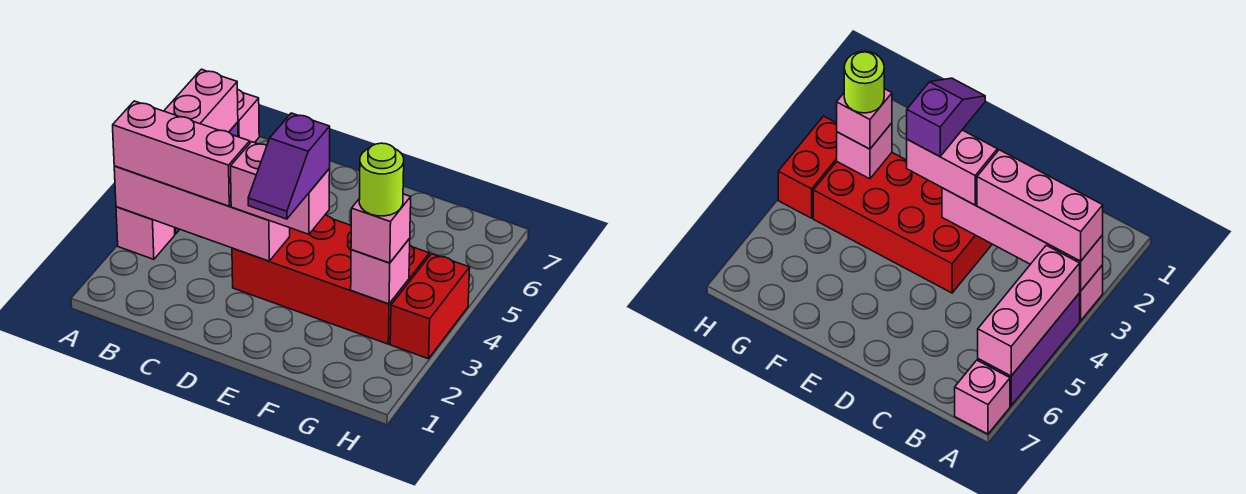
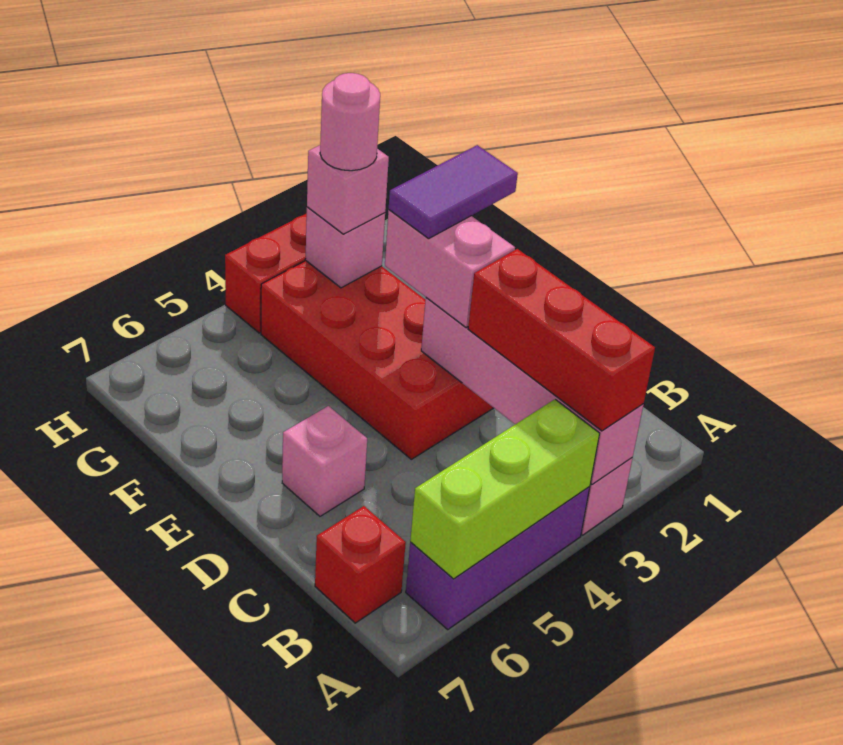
pink 1x3 brick [113,101,250,206] -> red 1x3 brick [468,249,655,431]
pink 1x3 brick [164,69,238,132] -> lime 1x3 brick [410,399,600,579]
pink 1x1 brick [237,89,259,143] -> pink 1x1 brick moved to [282,406,367,516]
none -> red 1x1 brick [315,506,406,623]
purple 1x2 slope [248,113,330,219] -> purple 1x2 tile [389,145,518,239]
lime 1x1 round brick [359,143,404,216] -> pink 1x1 round brick [320,73,380,171]

